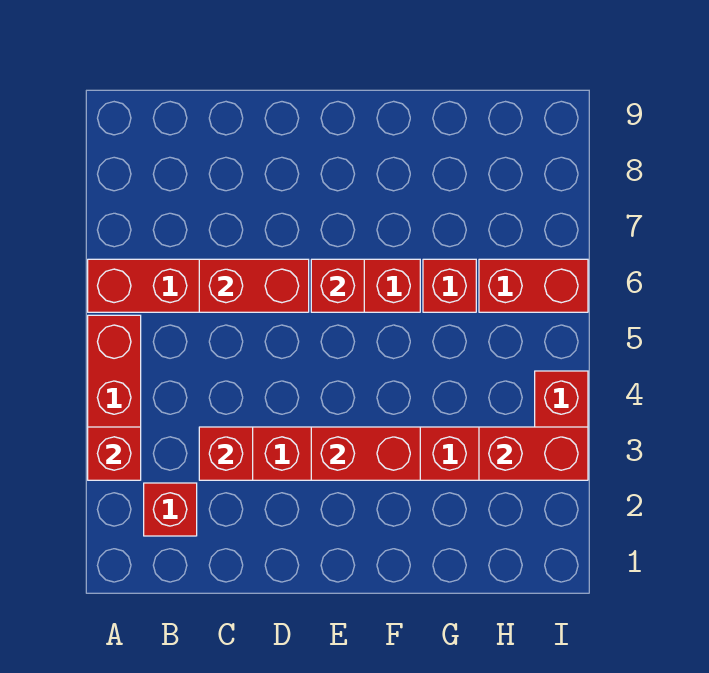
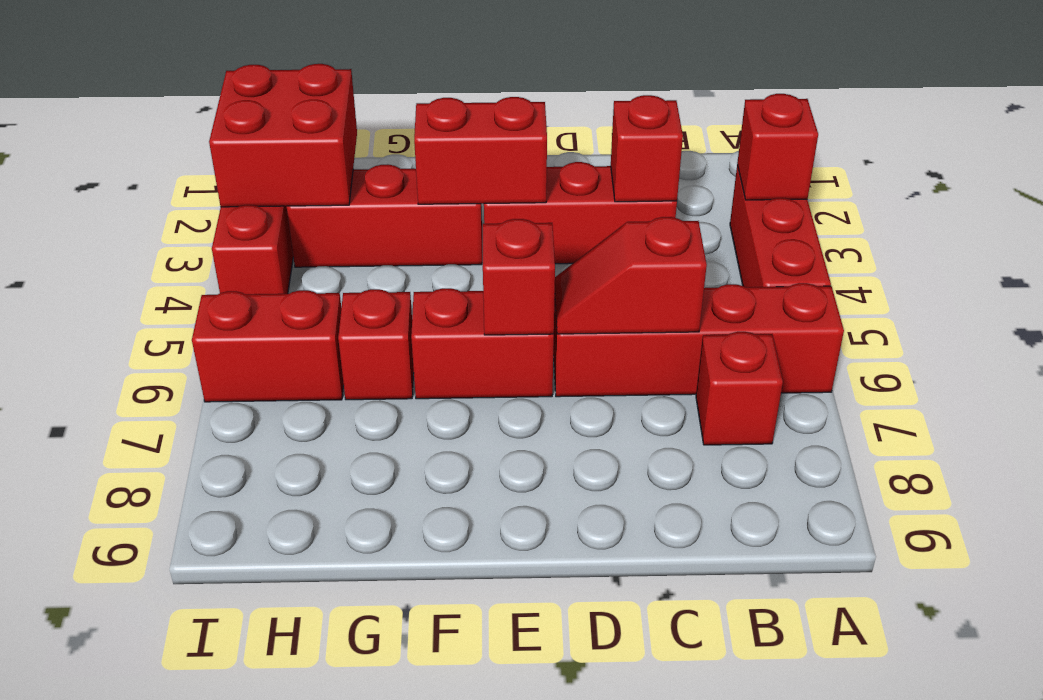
red 1x1 brick [144,483,197,536] -> red 1x1 brick moved to [696,332,783,445]
red 1x2 brick [199,259,309,312] -> red 1x2 slope [555,217,707,334]
red 1x2 brick [479,427,588,480] -> red 2x2 brick [209,64,357,207]

